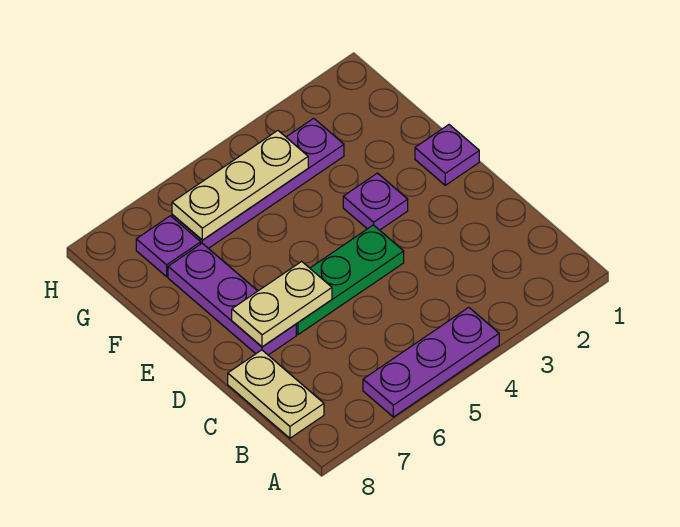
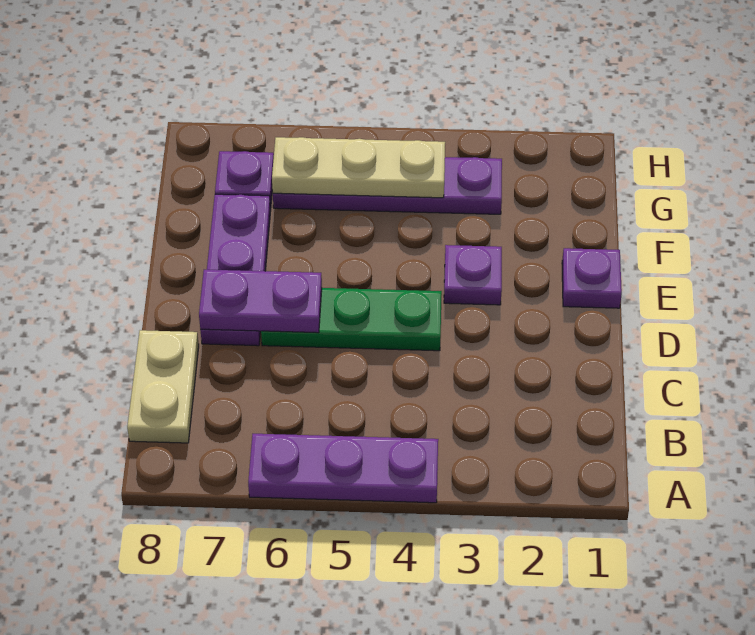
tan 1x2 plate [232,261,332,347] -> purple 1x2 plate [199,270,322,333]

